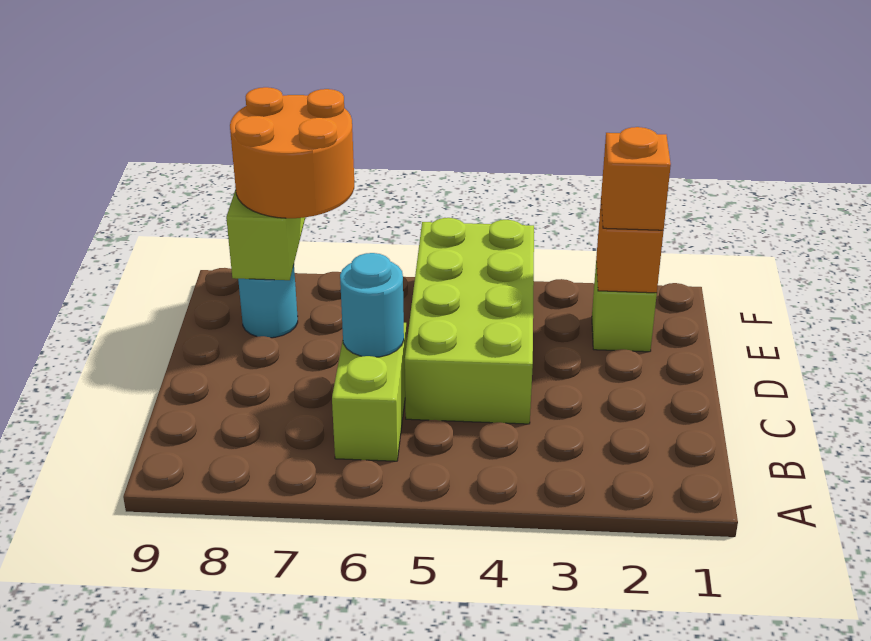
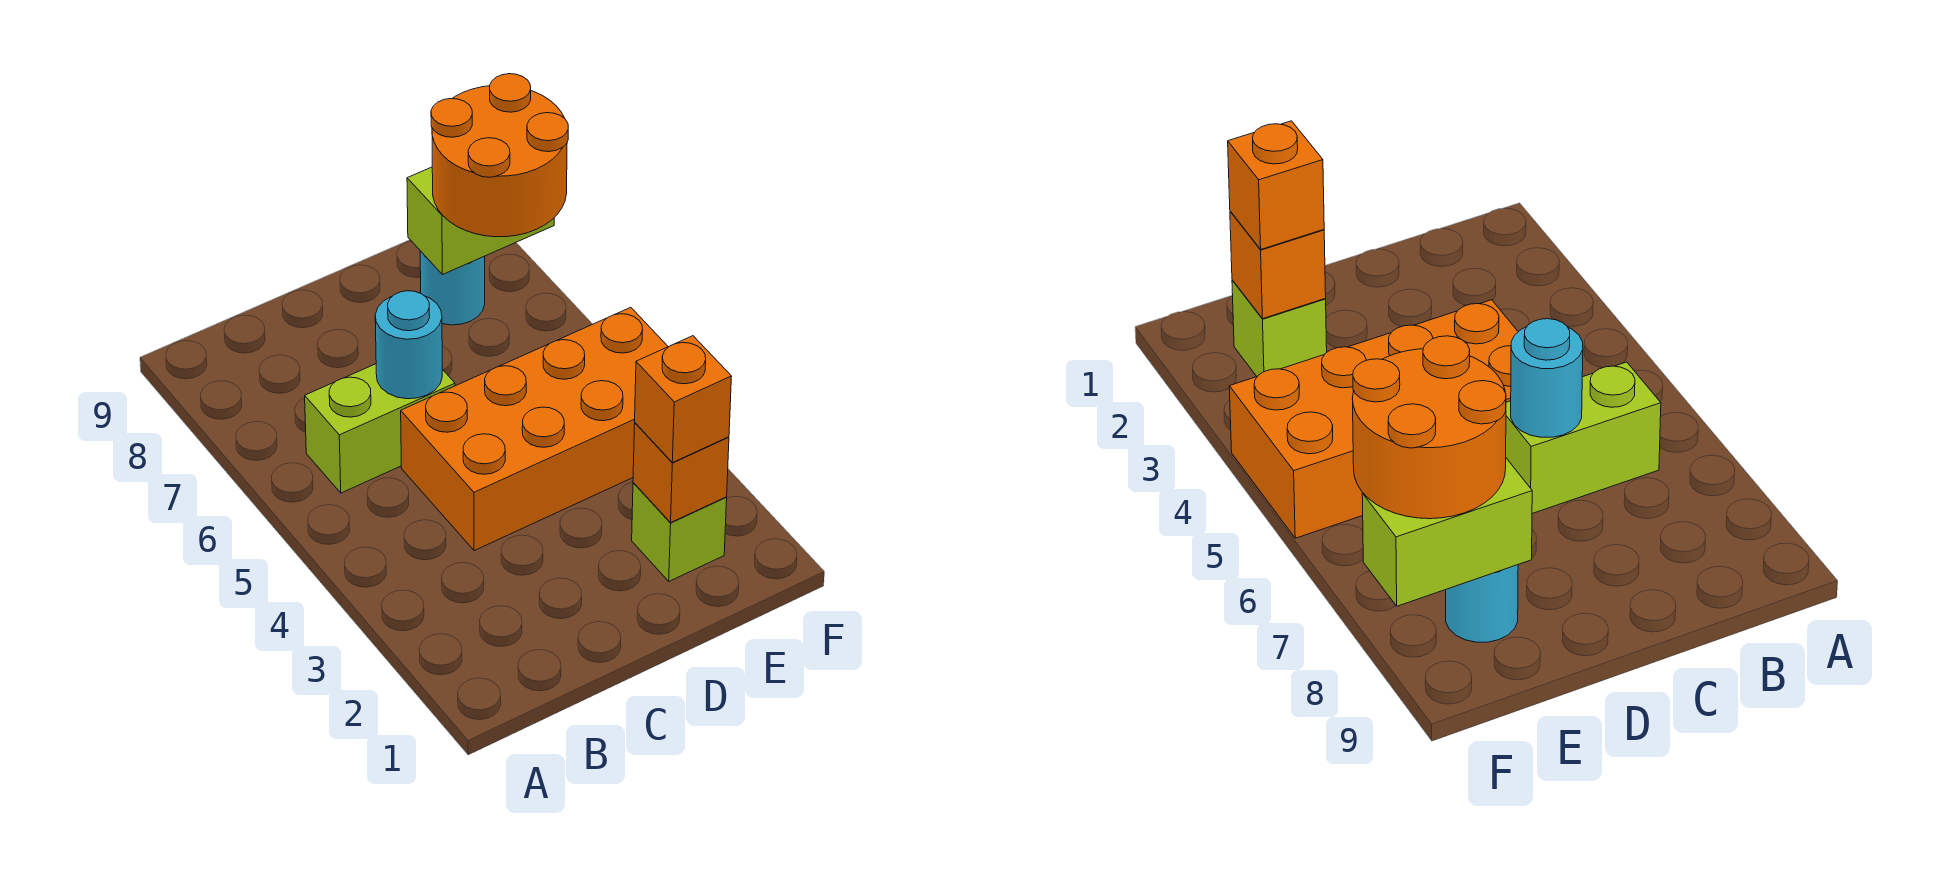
lime 2x4 brick [405,218,534,424] -> orange 2x4 brick [401,307,668,551]

